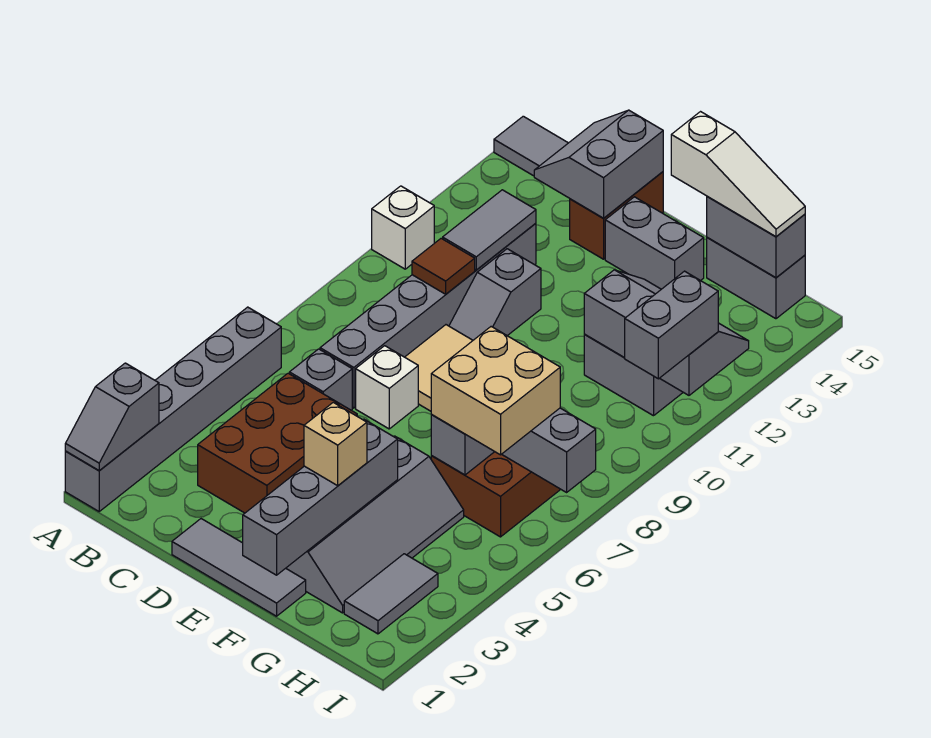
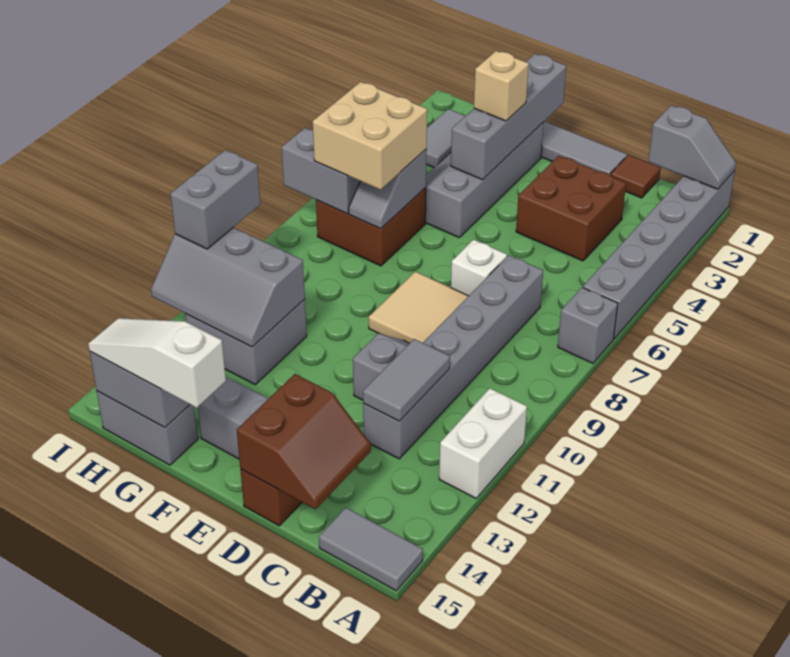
grey 1x2 slope [65,363,159,471] -> grey 1x2 slope turned to [648,105,736,189]
white 1x1 brick [372,186,434,269] -> white 1x2 brick [439,388,527,498]
brown 2x3 brick [198,373,357,513] -> brown 2x2 brick [516,156,626,261]
grey 1x1 brick [289,349,352,410] -> grey 1x1 brick moved to [558,287,618,363]
brown 1x1 tile [412,238,475,294] -> brown 1x1 tile moved to [611,155,661,198]
grey 2x2 slope [534,110,663,218] -> brown 2x2 slope [237,374,371,509]

